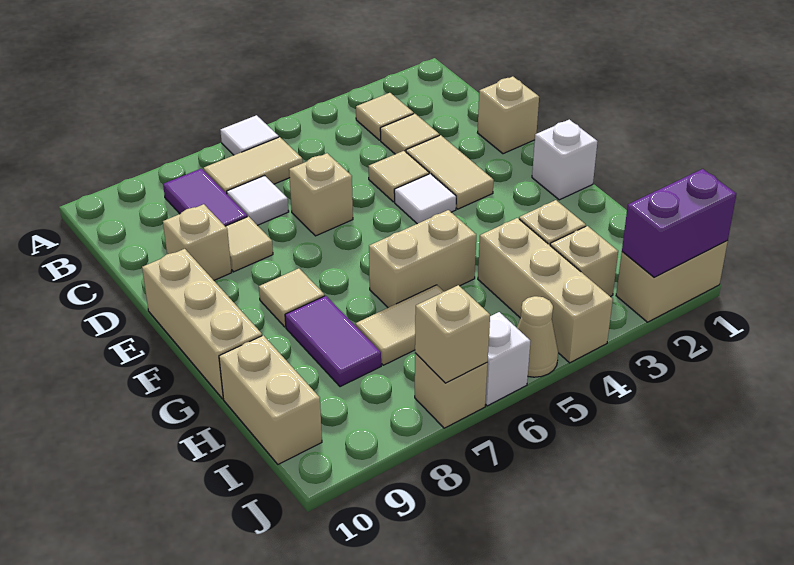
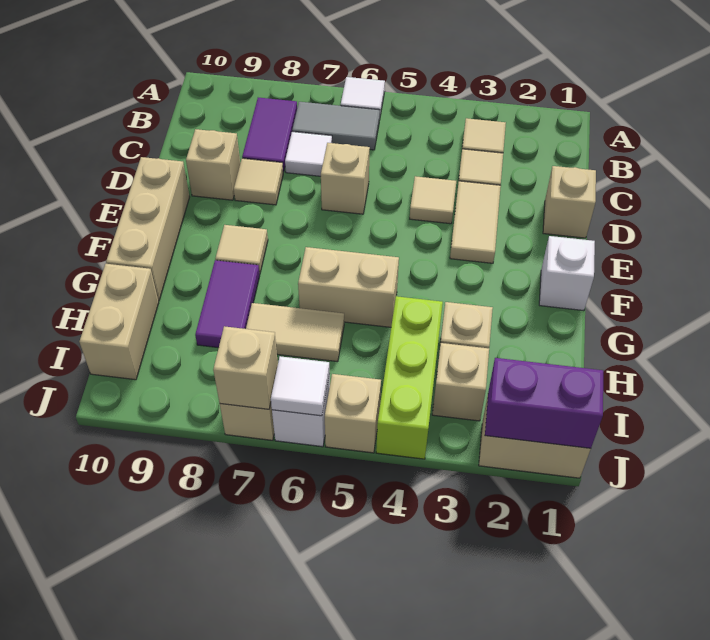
tan 1x2 tile [204,137,303,194] -> grey 1x2 tile [292,102,380,150]
white 1x1 tile [394,174,456,224] -> white 1x1 tile moved to [271,356,330,416]
tan 1x3 brick [478,218,613,363] -> lime 1x3 brick [376,296,443,459]
tan 1x1 cone [517,296,558,377] -> tan 1x1 brick [325,374,381,453]

